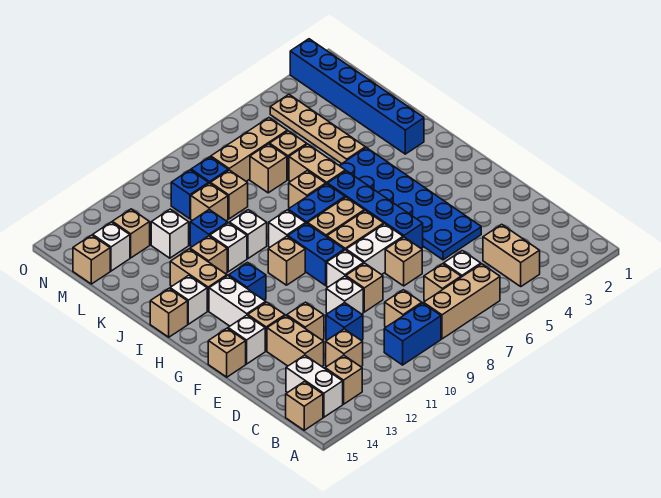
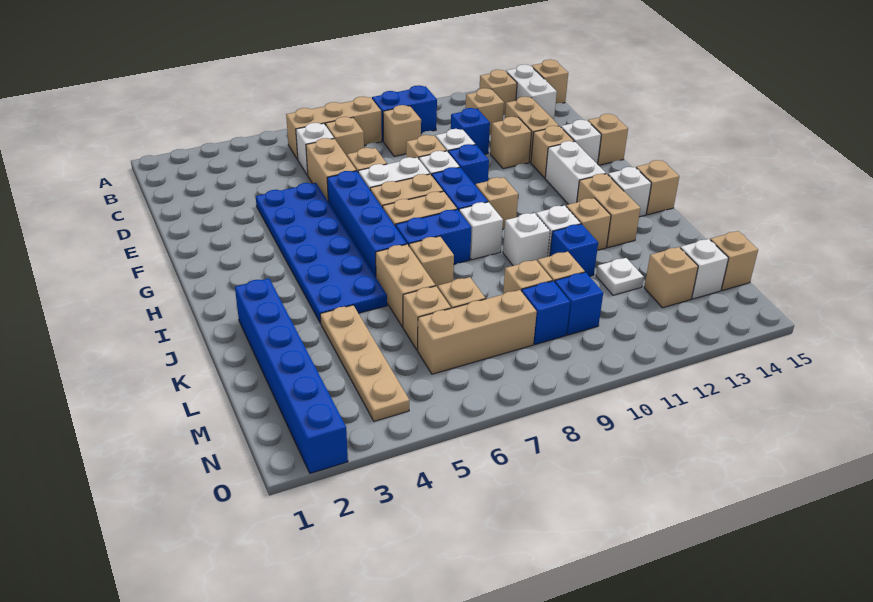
tan 1x2 brick [483,224,540,286] -> tan 1x2 brick moved to [306,138,356,201]
blue 1x1 brick [229,263,266,300] -> blue 1x1 brick moved to [448,144,489,186]
white 1x1 brick [151,209,189,258] -> white 1x1 plate [596,258,644,295]

